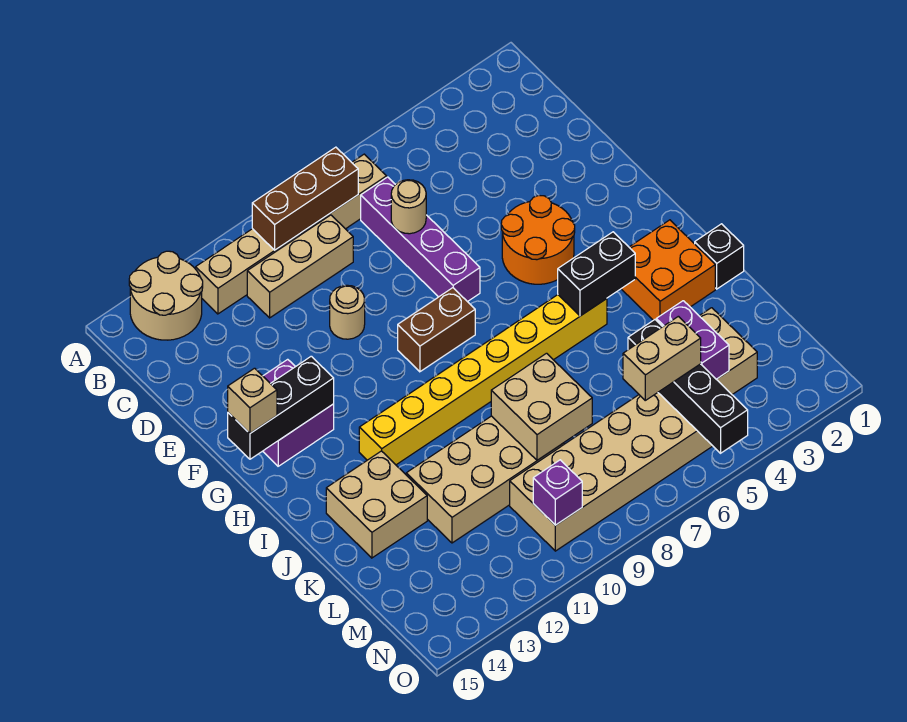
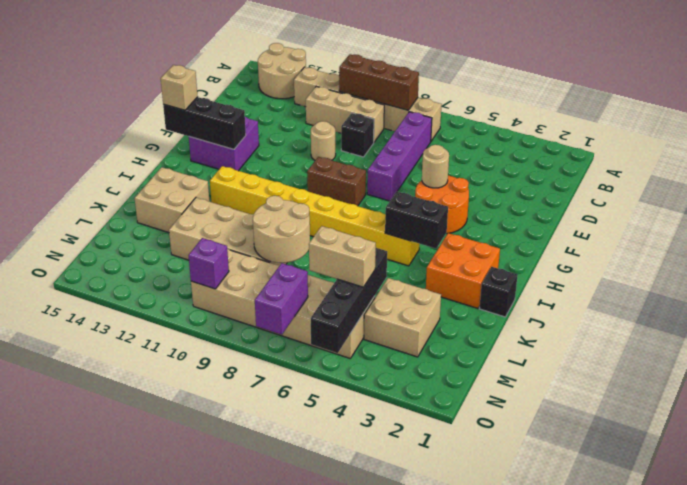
tan 1x1 round brick [391,180,426,234] -> tan 1x1 round brick moved to [422,145,449,188]
none -> black 1x1 brick [341,113,374,157]
tan 2x2 brick [491,353,592,460] -> tan 2x2 round brick [253,196,310,263]
purple 1x2 brick [656,301,729,379] -> purple 1x2 brick moved to [255,263,308,335]

